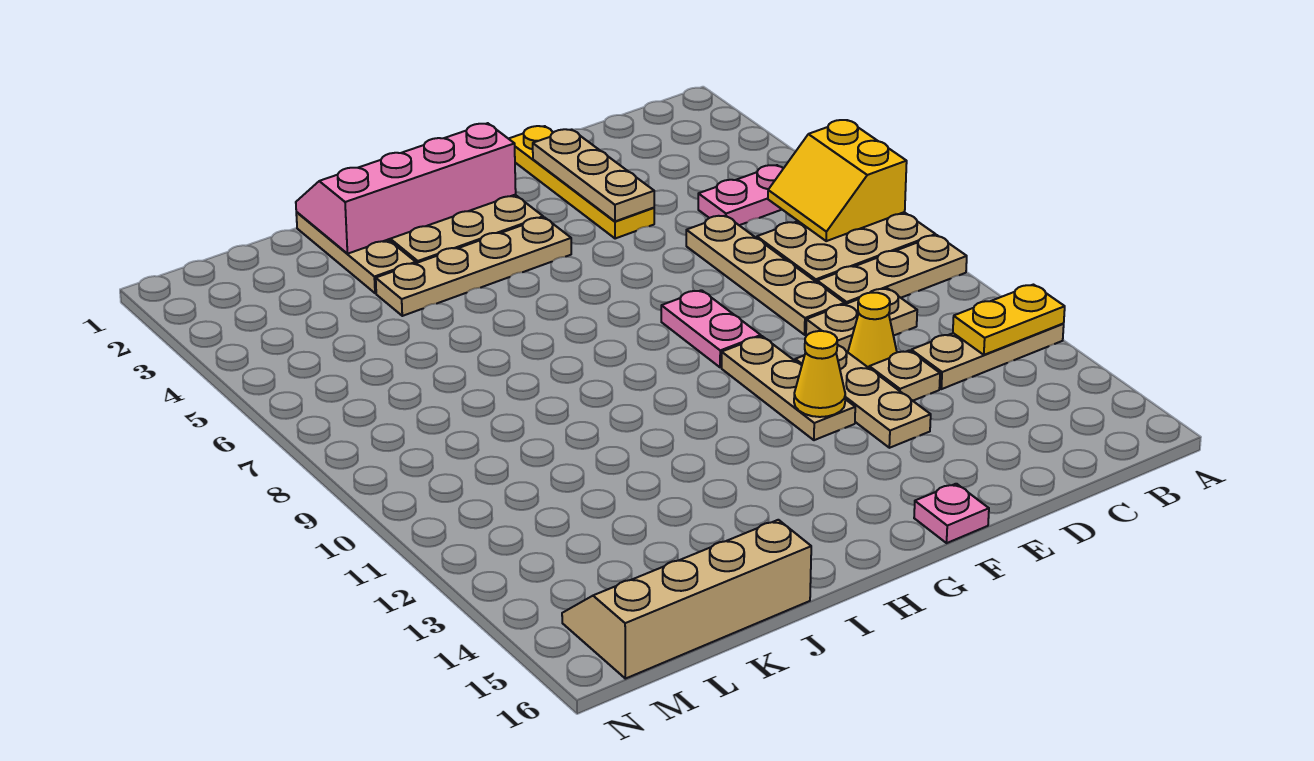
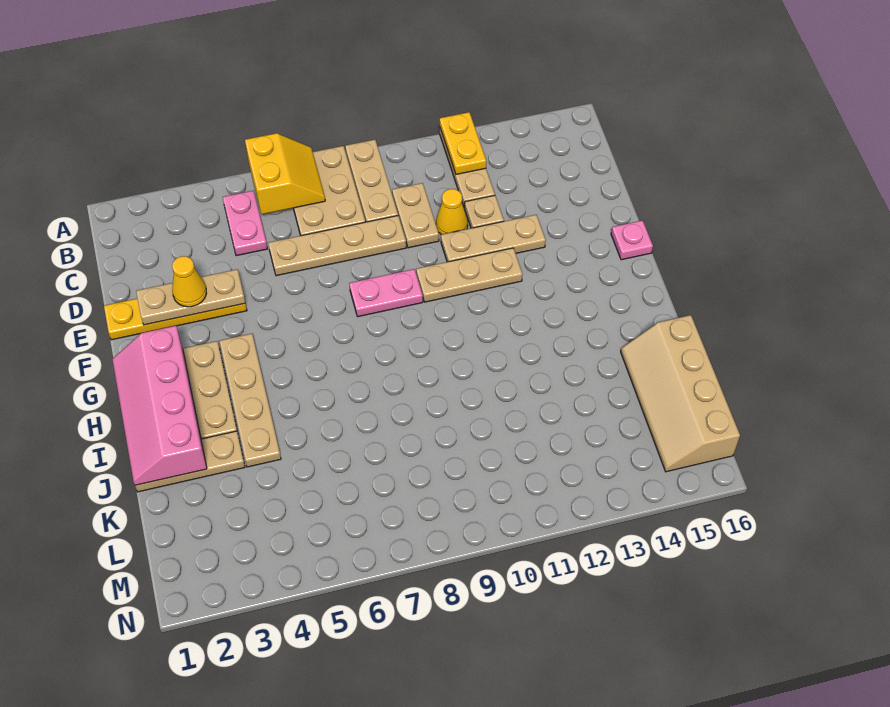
yellow 2x2 slope [768,120,907,241] -> yellow 2x2 slope turned to [245,133,325,214]
yellow 1x1 cone [794,331,845,417] -> yellow 1x1 cone moved to [172,256,206,307]

